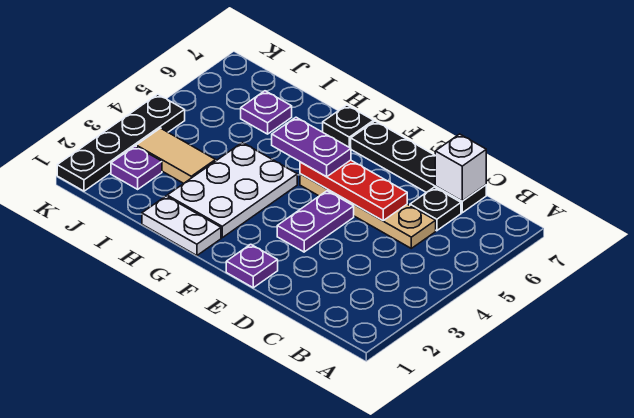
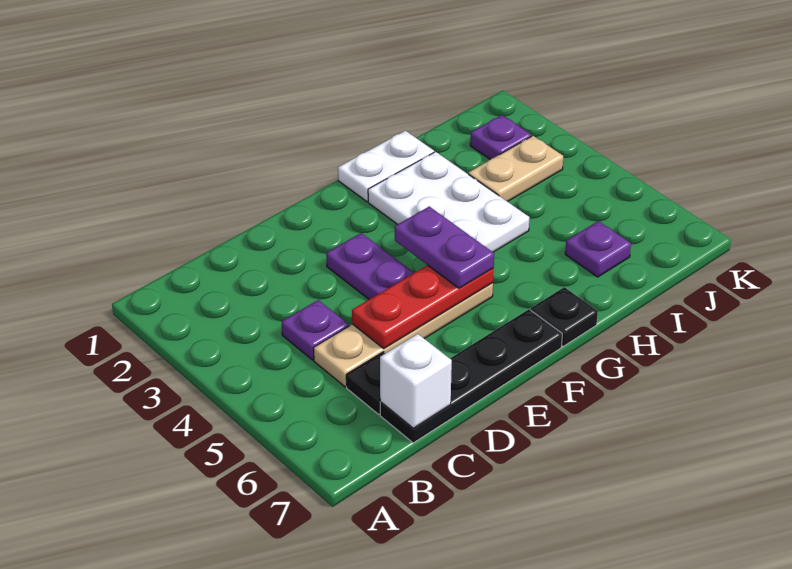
purple 1x1 plate [226,244,278,288] -> purple 1x1 plate moved to [282,300,349,360]
purple 1x2 plate [272,117,351,177] -> purple 1x2 plate turned to [395,206,494,288]
tan 1x2 tile [136,128,216,183] -> tan 1x2 plate [468,136,563,202]
black 1x4 plate [57,94,185,191] -> none

